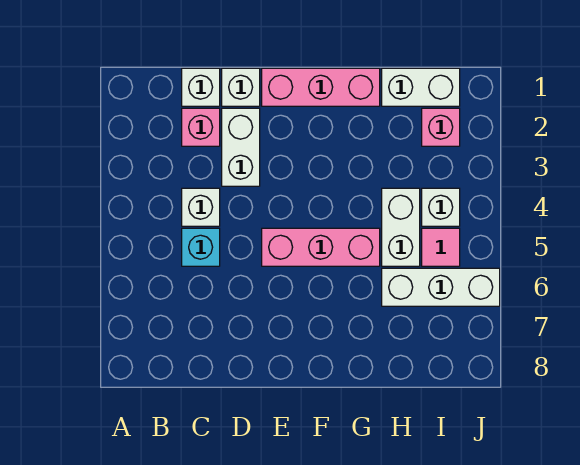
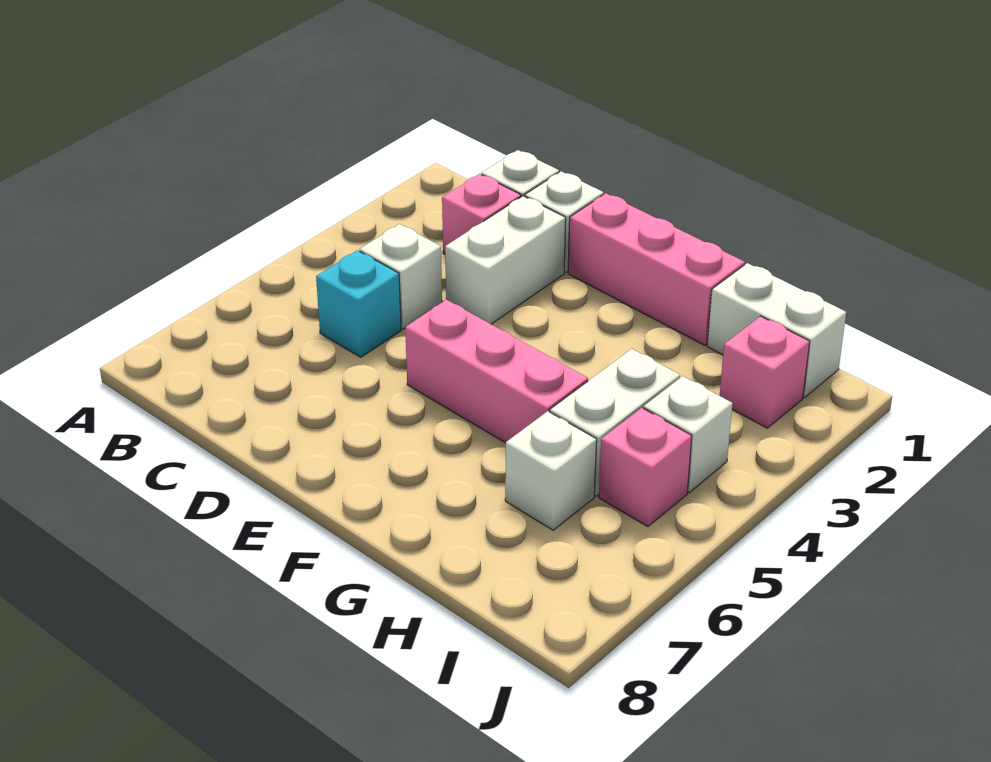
white 1x3 brick [382,268,500,306] -> white 1x1 brick [505,411,597,530]
pink 1x1 tile [422,228,460,266] -> pink 1x1 brick [599,408,692,527]

